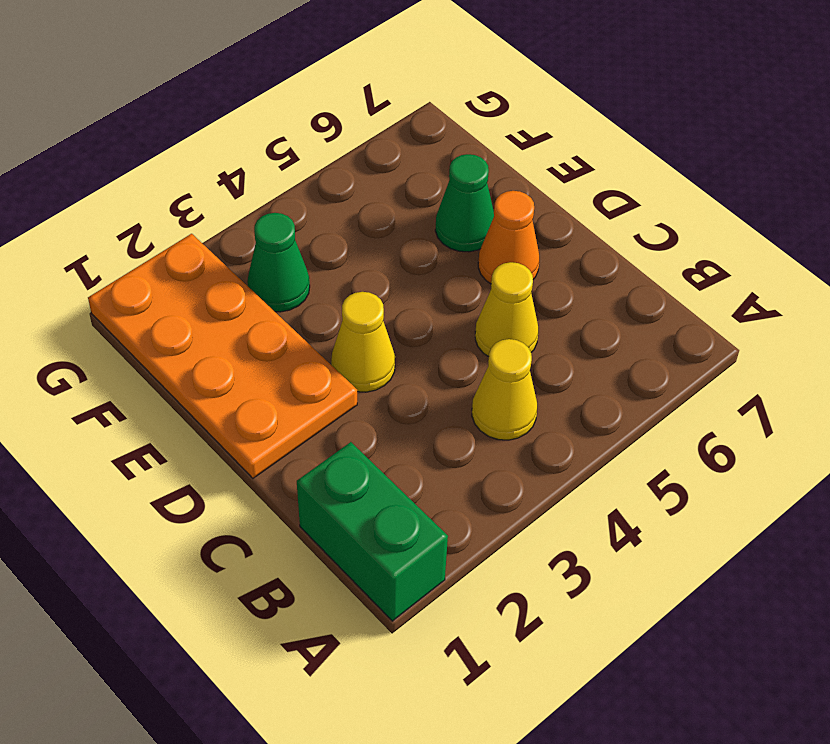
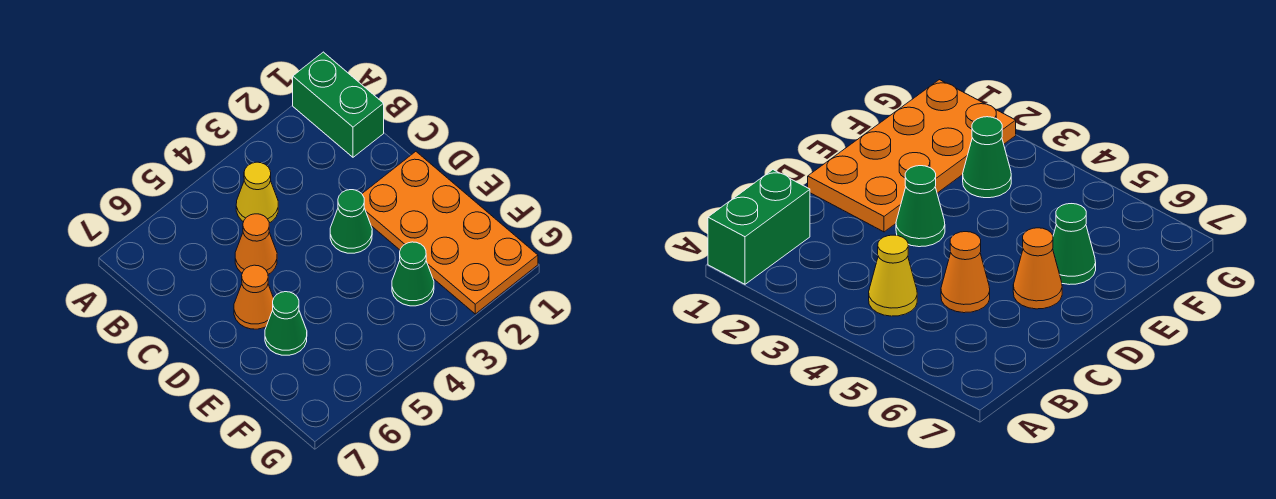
yellow 1x1 cone [475,262,538,357] -> orange 1x1 cone [235,214,277,274]
yellow 1x1 cone [331,292,395,392] -> green 1x1 cone [330,190,372,253]

